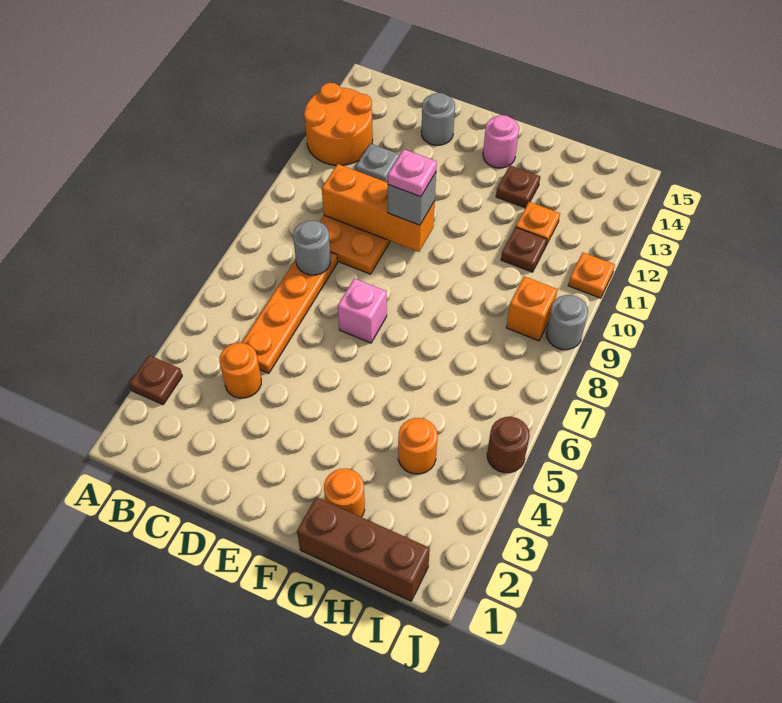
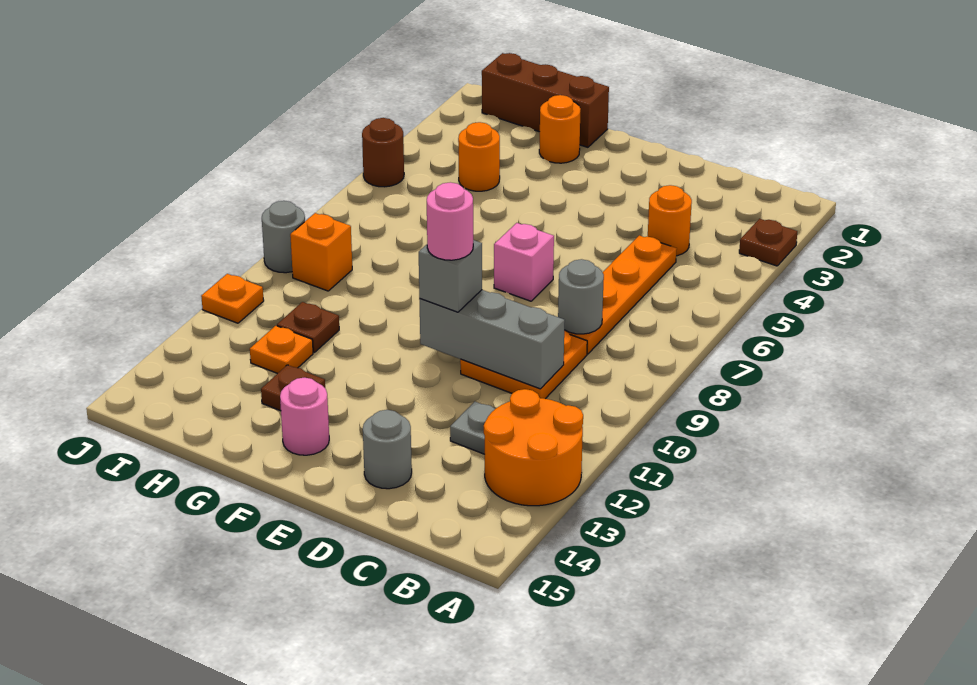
orange 1x3 brick [322,164,435,252] -> grey 1x3 brick [419,290,565,389]
pink 1x1 plate [387,149,437,197] -> pink 1x1 round brick [427,182,473,260]

